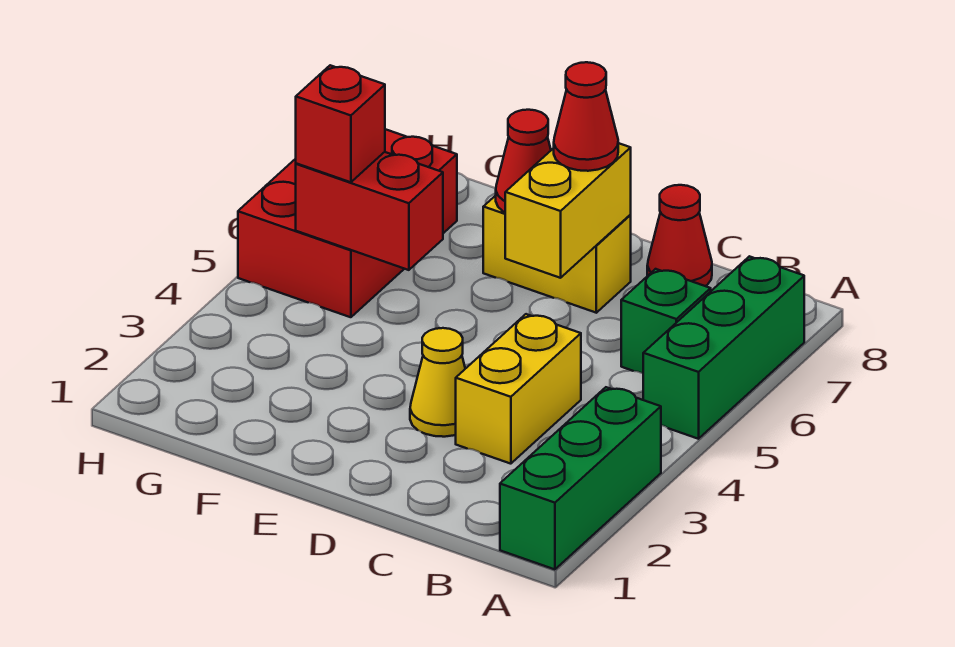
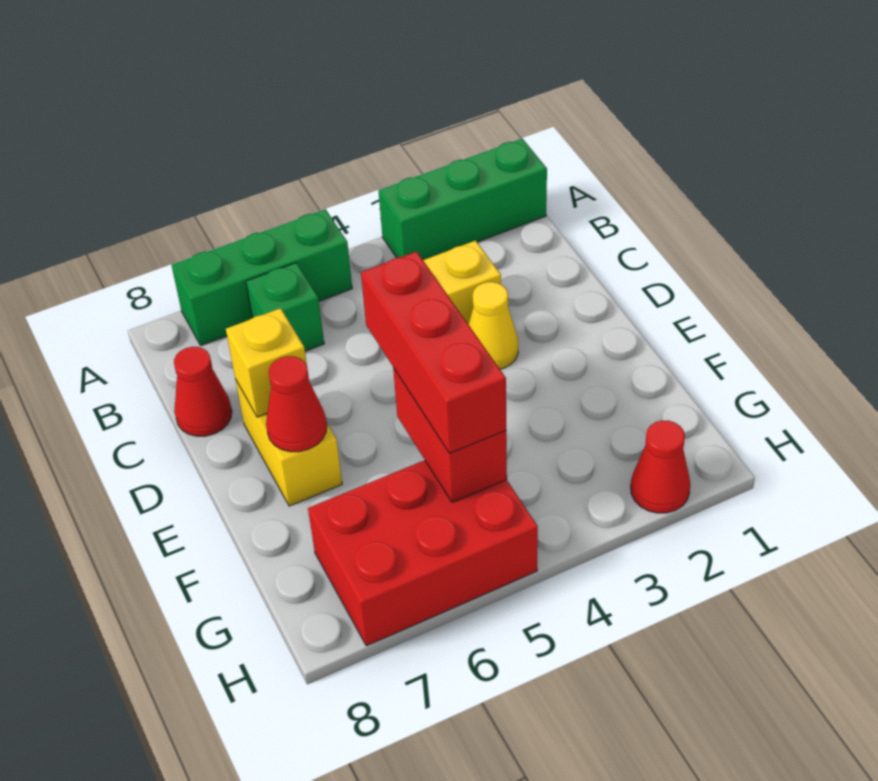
yellow 1x2 brick [505,143,631,278] -> yellow 1x1 brick [226,308,307,417]
red 1x1 cone [554,62,618,171] -> red 1x1 cone moved to [631,421,690,513]
red 1x1 brick [296,65,385,182] -> red 1x3 brick [361,251,506,453]

